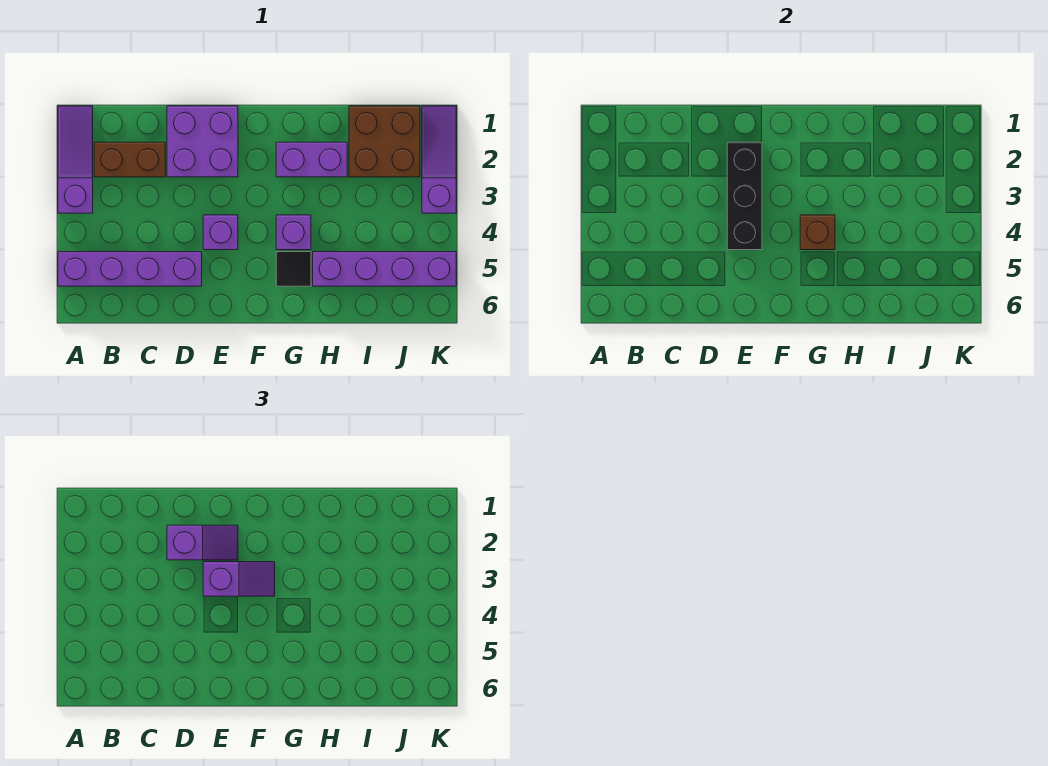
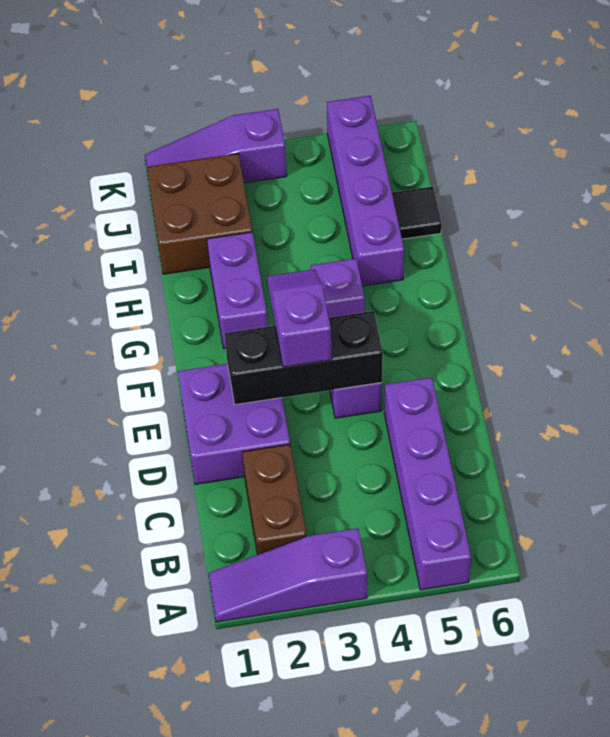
purple 1x2 slope [167,525,238,560] -> none
brown 1x1 brick [800,215,835,250] -> none
black 1x1 tile [276,252,311,286] -> black 1x1 tile moved to [392,187,442,239]

